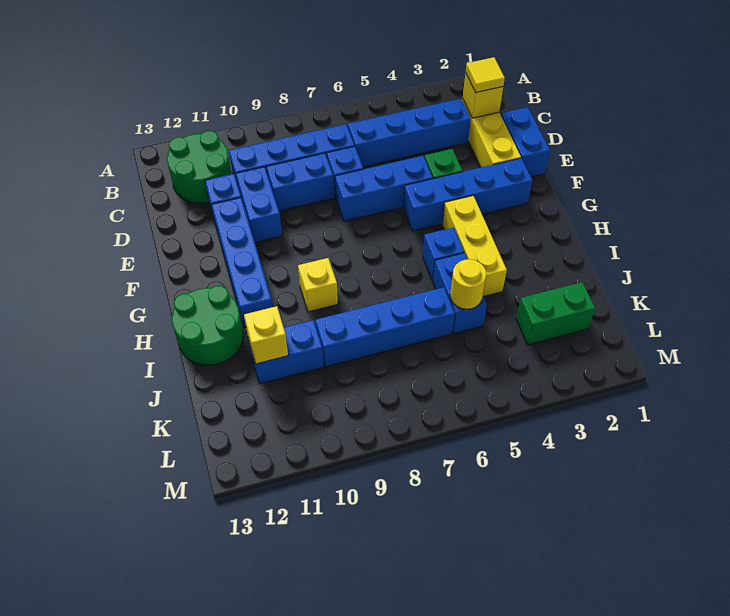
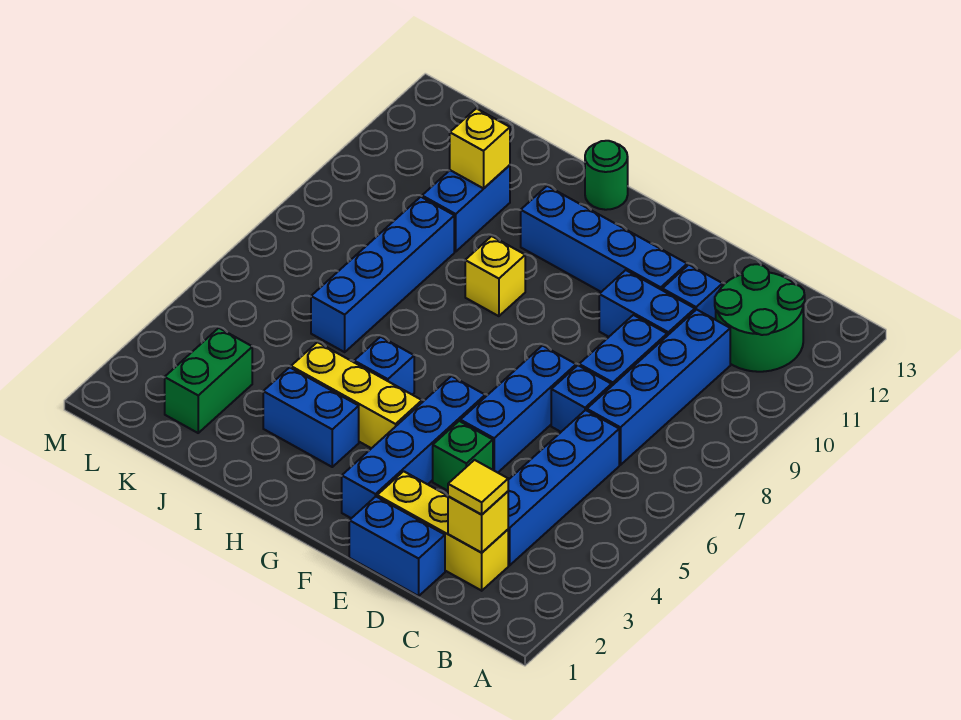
green 2x2 round brick [172,286,243,365] -> green 1x1 round brick [585,141,628,210]
blue 1x2 brick [433,253,487,334] -> blue 1x2 brick moved to [263,367,359,467]
yellow 1x1 round brick [450,259,486,309] -> none

